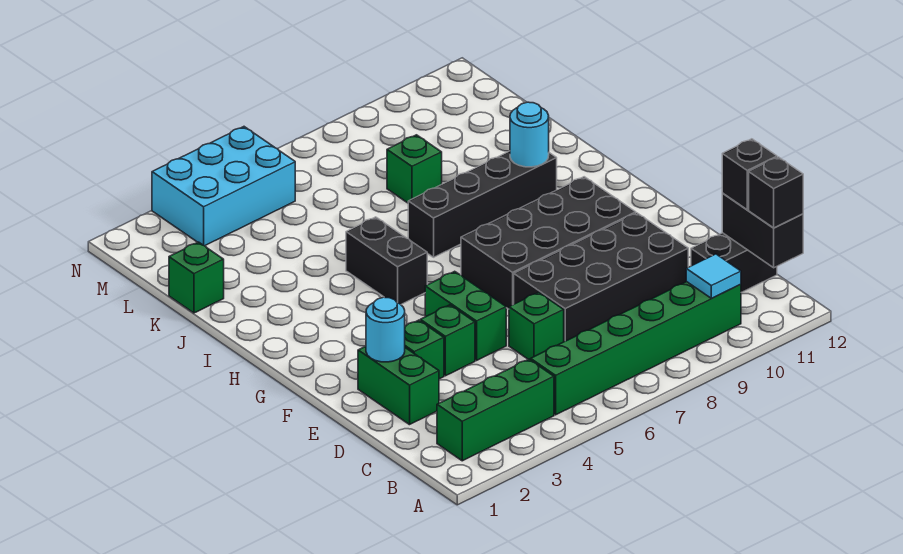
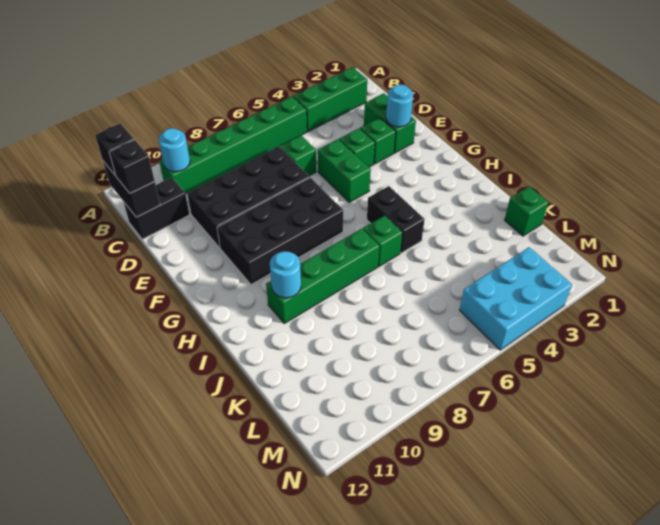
cyan 1x1 tile [686,254,741,298] -> cyan 1x1 round brick [159,128,190,172]
black 1x4 brick [408,151,557,257] -> green 1x4 brick [266,229,379,323]
green 1x1 brick [387,135,442,203] -> green 1x1 brick moved to [363,215,402,266]

